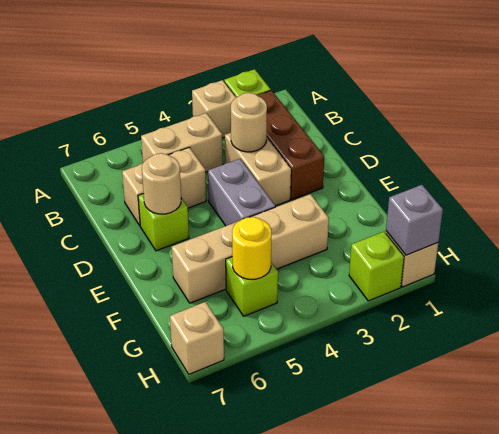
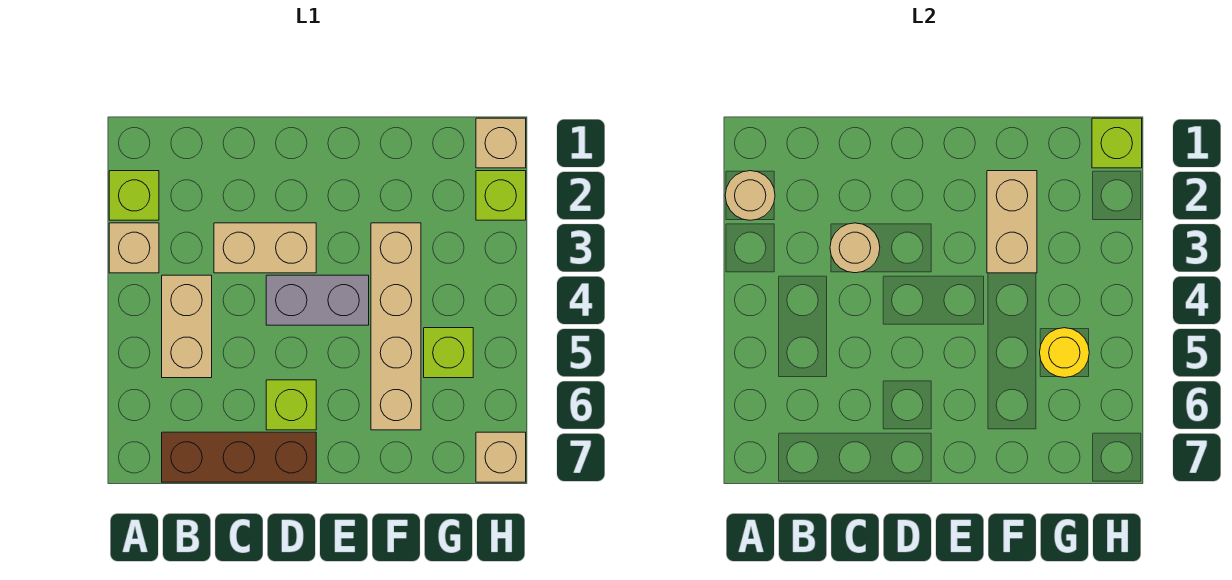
brown 1x3 brick [257,90,324,200] -> brown 1x3 brick moved to [162,432,316,482]
tan 1x2 brick [122,147,206,225] -> tan 1x2 brick moved to [987,171,1037,273]
tan 1x1 round brick [142,153,181,214] -> tan 1x1 round brick moved to [725,171,775,220]
grey 1x1 brick [386,185,443,255] -> lime 1x1 brick [1092,118,1142,168]

